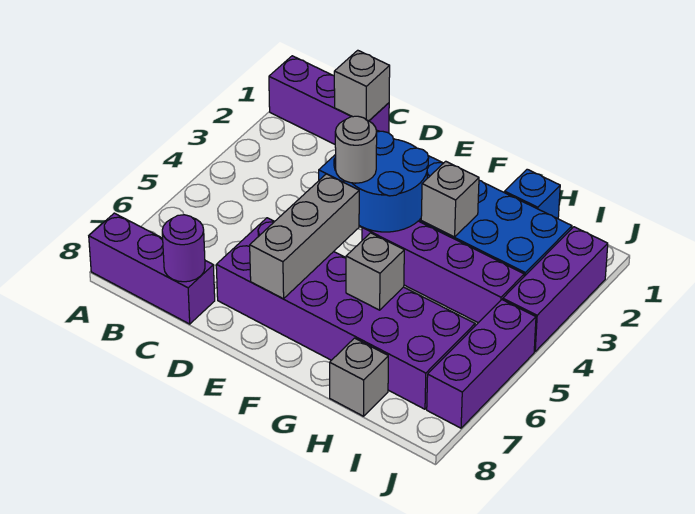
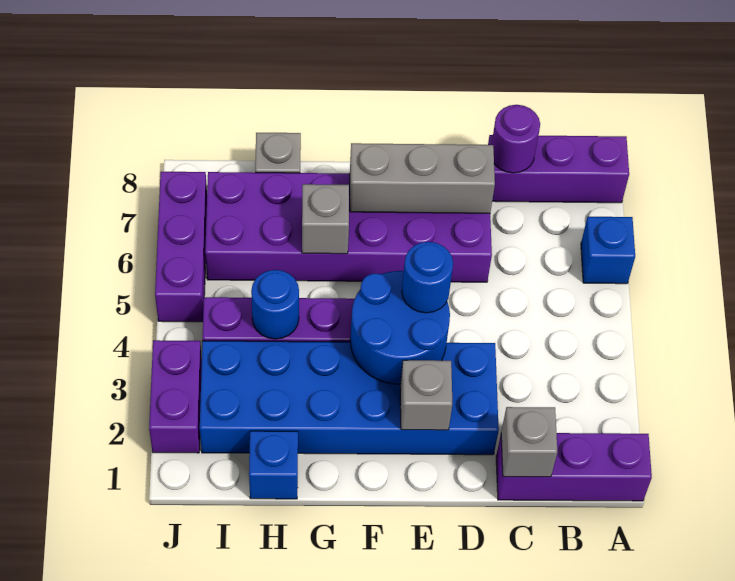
none -> blue 1x1 brick [581,217,635,284]
grey 1x1 round brick [335,116,377,183] -> blue 1x1 round brick [402,242,453,313]
grey 1x3 brick [250,174,359,299] -> grey 1x3 brick turned to [350,143,495,213]
grey 1x1 brick [421,161,479,237] -> grey 1x1 brick moved to [400,360,452,430]
none -> blue 1x1 round brick [251,270,299,339]
purple 1x3 brick [503,227,608,351] -> purple 1x2 brick [149,340,202,453]

